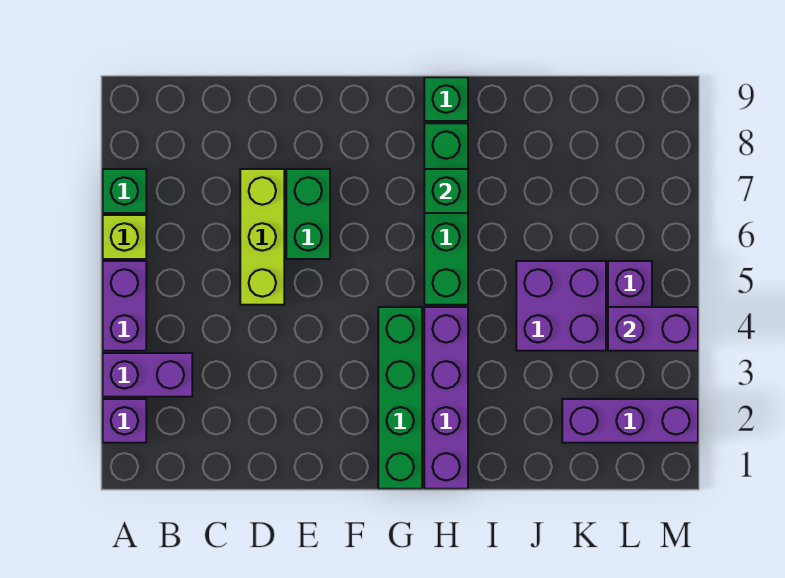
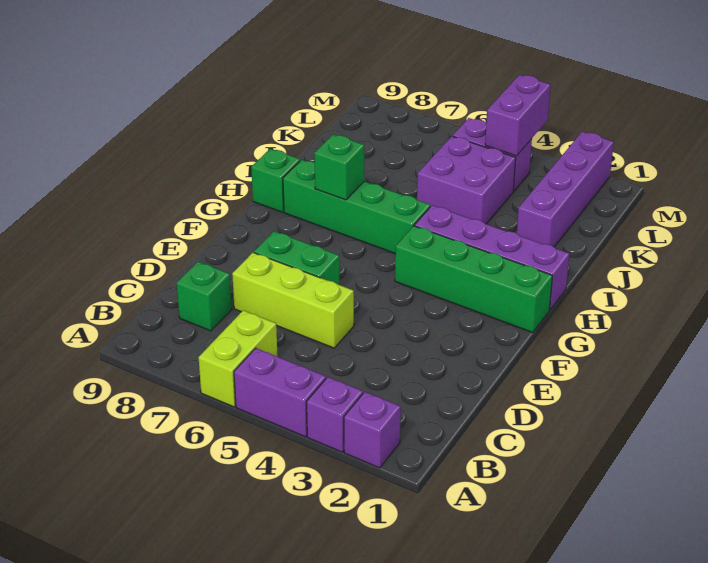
purple 1x2 brick [103,353,192,397] -> purple 1x1 brick [307,377,363,452]
lime 1x1 brick [103,215,146,259] -> lime 1x2 brick [199,310,278,407]
green 1x1 brick [103,169,146,213] -> green 1x1 brick moved to [177,262,232,331]
purple 1x3 brick [562,399,698,443] -> purple 1x4 brick [517,132,614,247]

